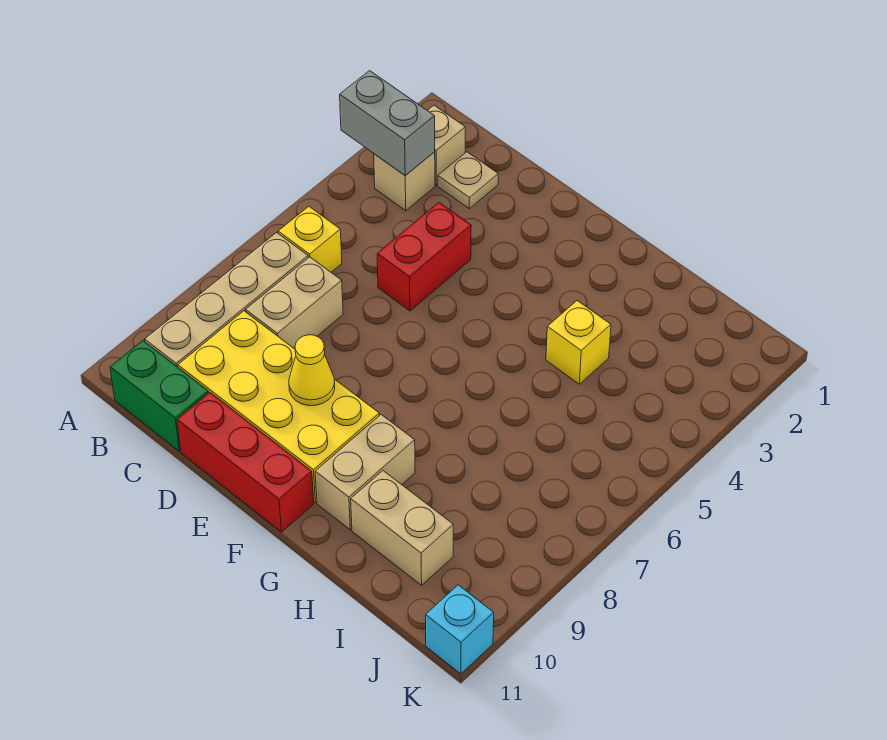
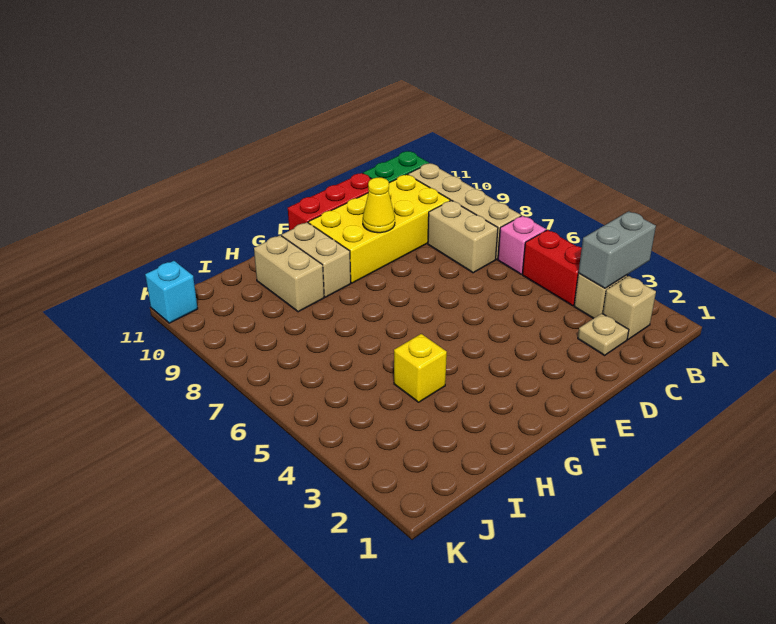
yellow 1x1 brick [278,206,342,272] -> pink 1x1 brick [498,216,546,274]
red 1x2 brick [377,203,471,311] -> red 1x2 brick moved to [522,230,582,306]
tan 1x2 brick [351,471,453,585] -> tan 1x2 brick turned to [254,235,324,312]

